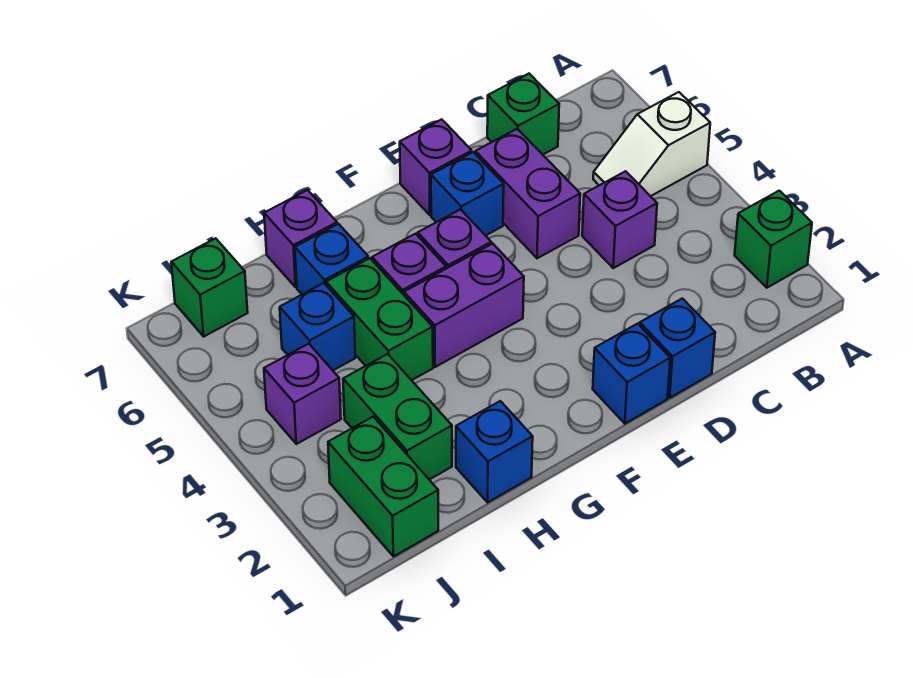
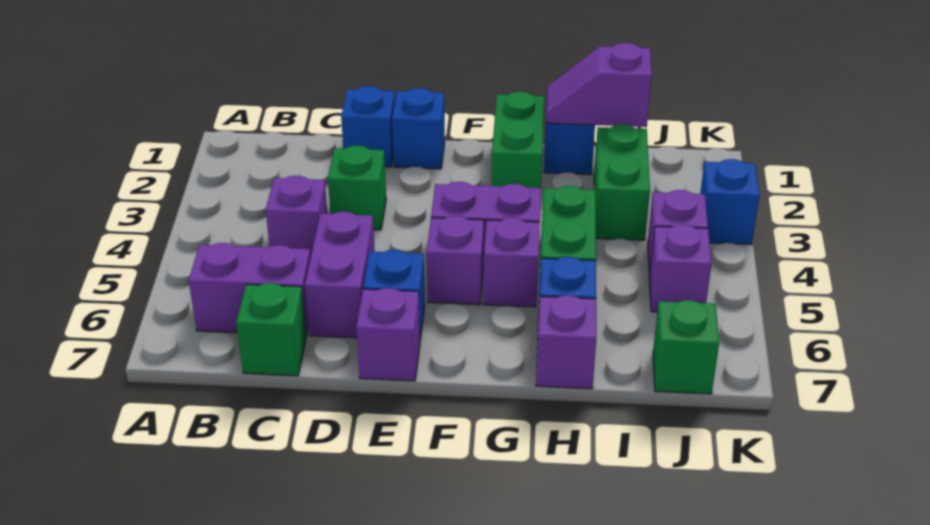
green 1x1 brick [735,191,812,288] -> green 1x1 brick moved to [328,146,386,230]
white 1x2 slope [593,92,710,196] -> none
none -> purple 1x2 brick [189,243,311,335]
none -> purple 1x2 slope [546,43,652,127]
blue 1x1 brick [280,283,355,370] -> blue 1x1 brick moved to [700,159,760,245]
green 1x2 brick [328,417,438,557] -> green 1x2 brick moved to [492,91,544,188]
none -> purple 1x1 brick [649,225,712,312]

